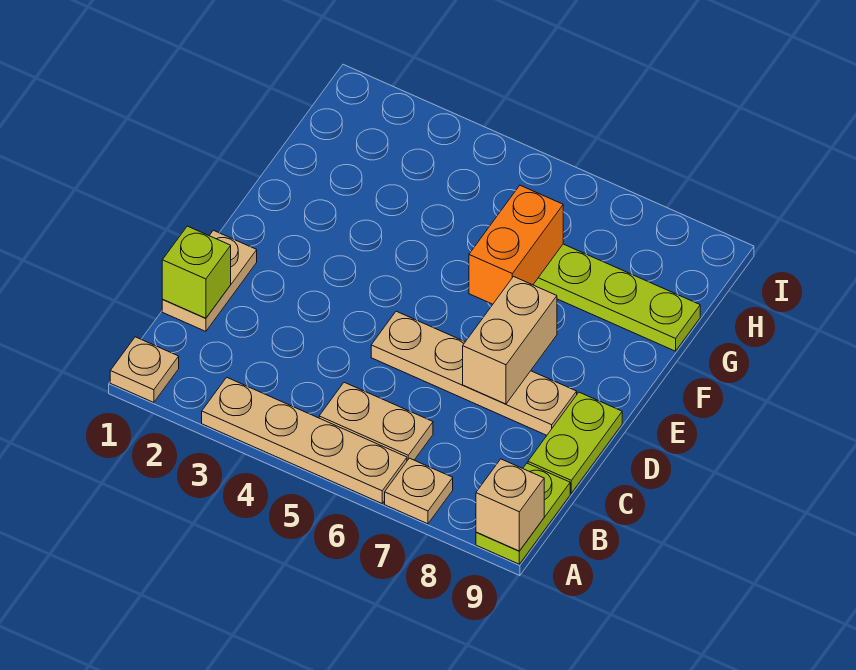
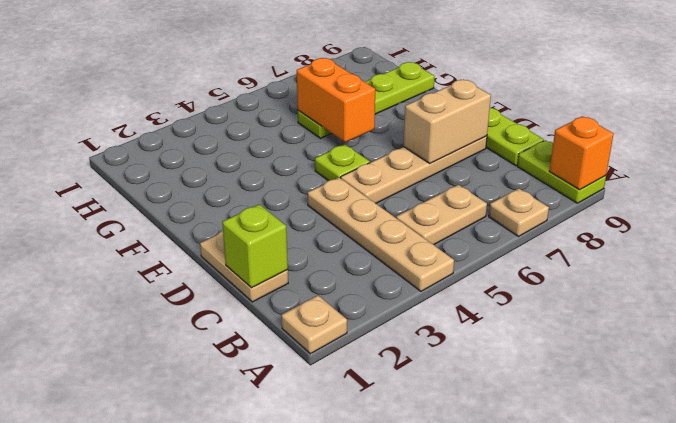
tan 1x4 plate [202,377,407,503] -> tan 1x4 plate turned to [308,178,454,291]
tan 1x1 brick [476,459,544,551] -> orange 1x1 brick [549,116,614,190]
tan 1x2 brick [463,277,557,404] -> tan 1x2 brick turned to [404,80,491,163]
none -> lime 1x1 plate [315,145,370,181]

